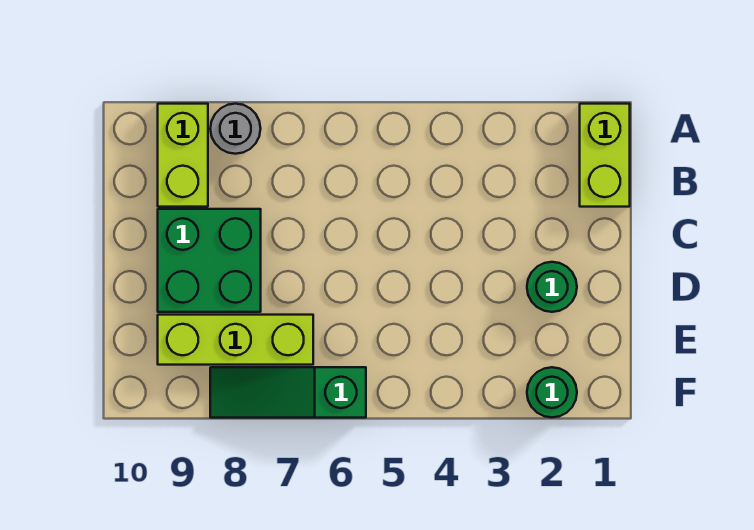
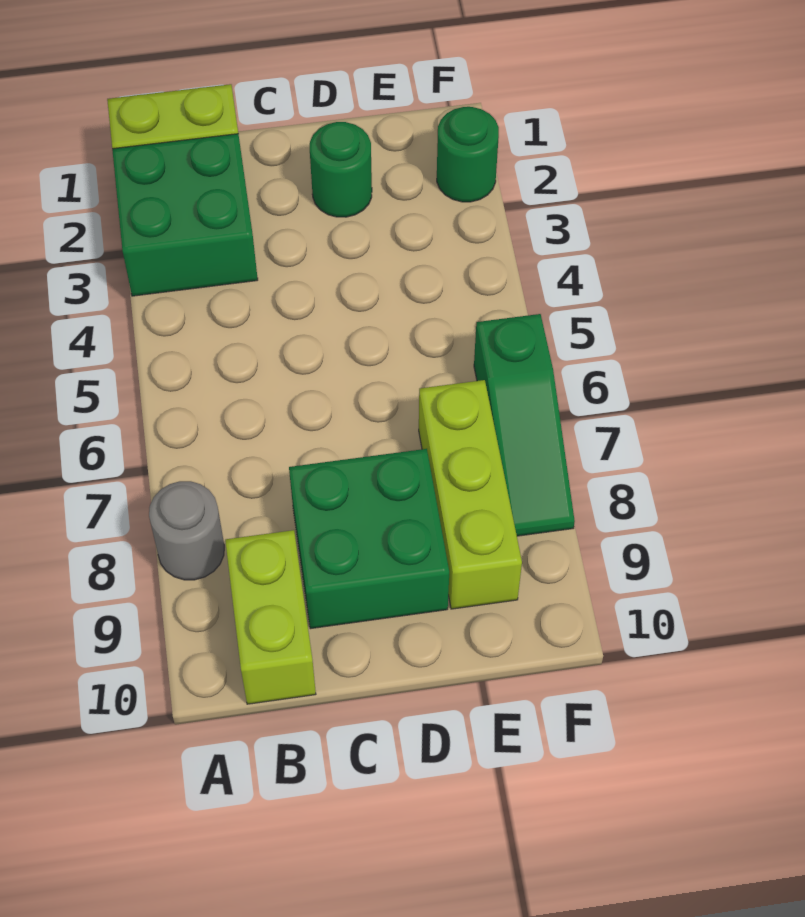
none -> green 2x2 brick [112,134,258,296]
lime 1x2 brick [158,104,208,207] -> lime 1x2 brick turned to [225,530,316,704]

